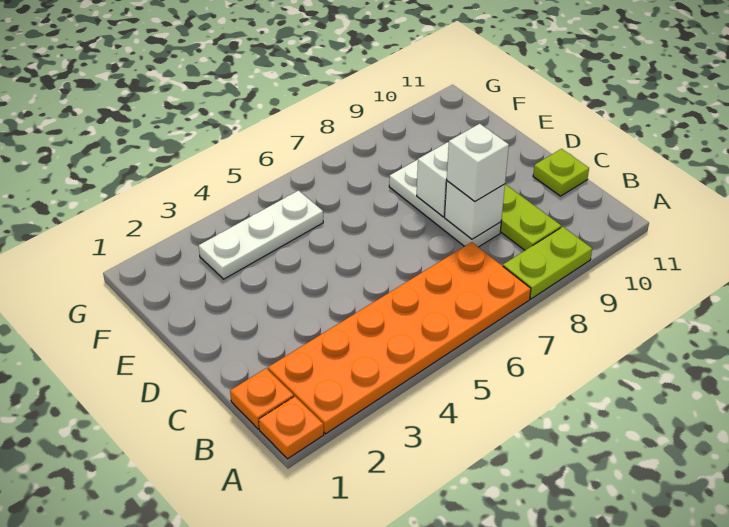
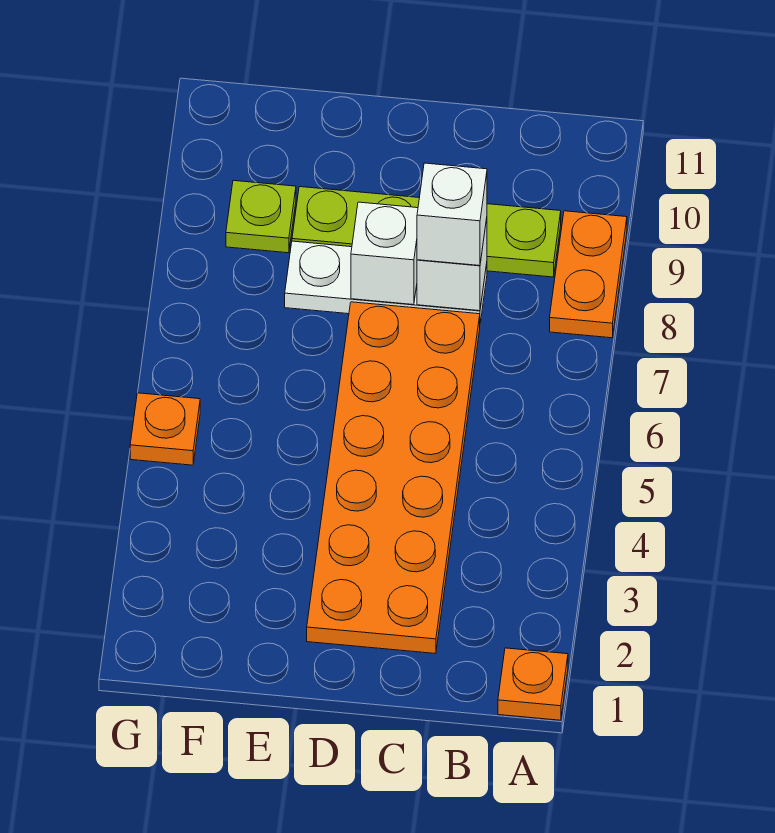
orange 2x6 plate [268,242,531,434] -> orange 2x6 plate moved to [307,302,480,654]
lime 1x2 plate [503,227,592,299] -> orange 1x2 plate [550,211,627,338]
orange 1x1 plate [230,368,294,429] -> orange 1x1 plate moved to [130,393,200,465]
lime 1x1 plate [533,149,589,196] -> lime 1x1 plate moved to [226,181,296,253]
white 1x3 plate [199,191,323,279] -> none

